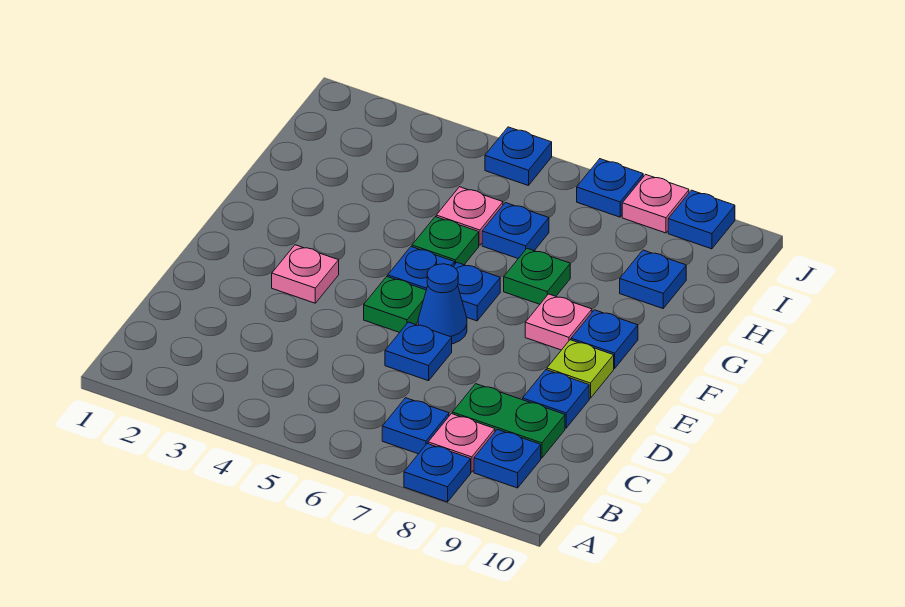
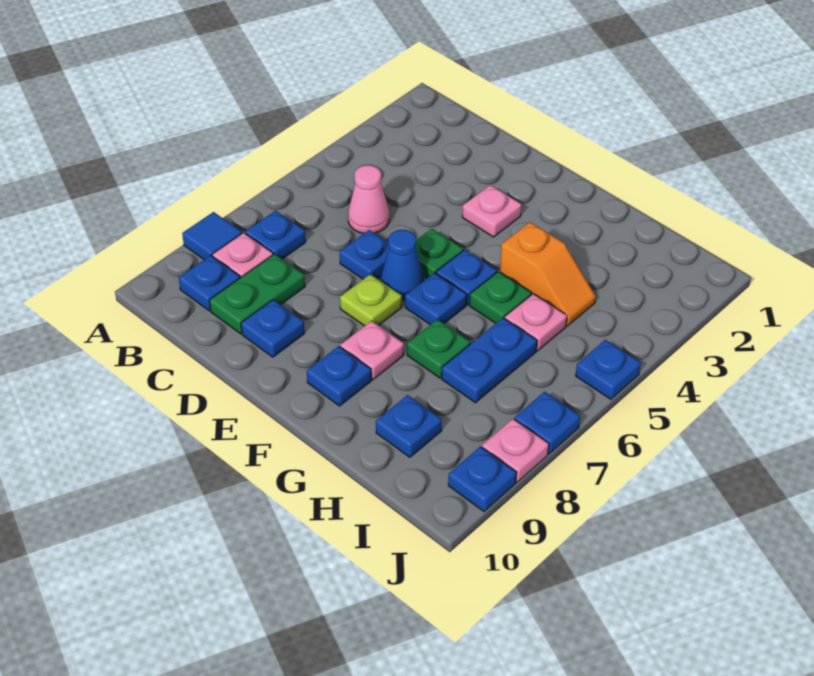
blue 1x1 plate [404,444,471,502] -> blue 1x1 tile [182,212,242,260]
none -> pink 1x1 cone [348,165,389,234]
lime 1x1 plate [547,340,614,398] -> lime 1x1 plate moved to [340,274,402,326]
none -> orange 1x2 slope [500,222,596,326]
blue 1x1 plate [482,203,549,258] -> blue 1x2 plate [442,318,537,403]

